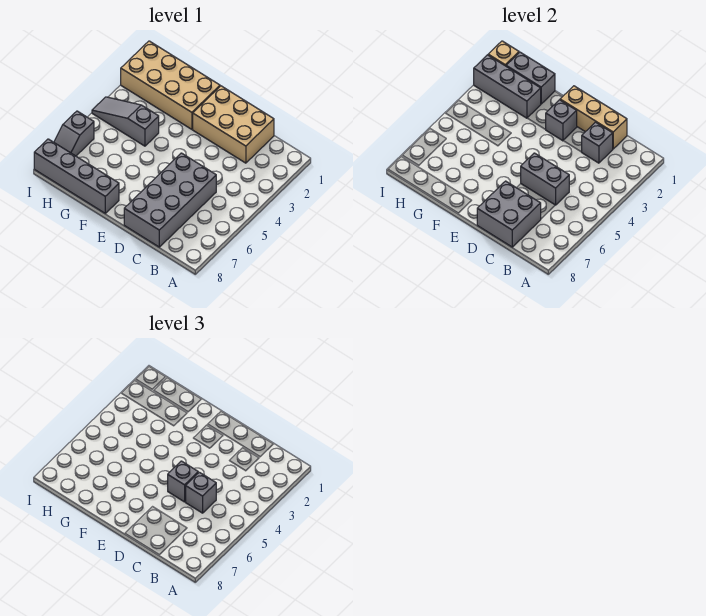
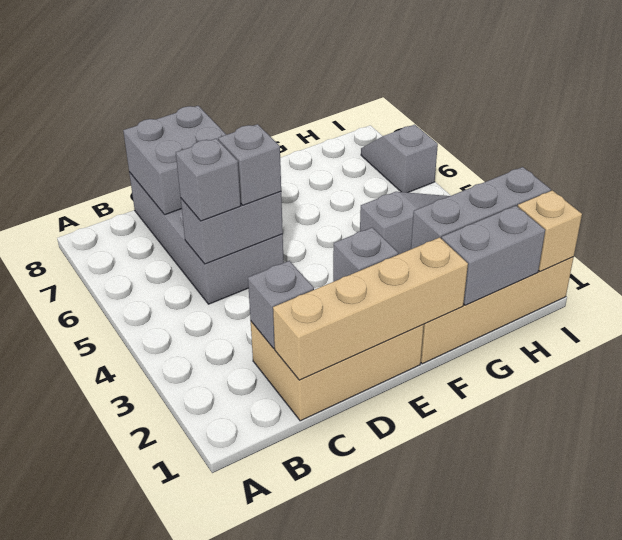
tan 1x3 brick [560,86,627,149] -> tan 1x4 brick [273,237,468,380]
grey 1x4 brick [34,139,119,213] -> none

